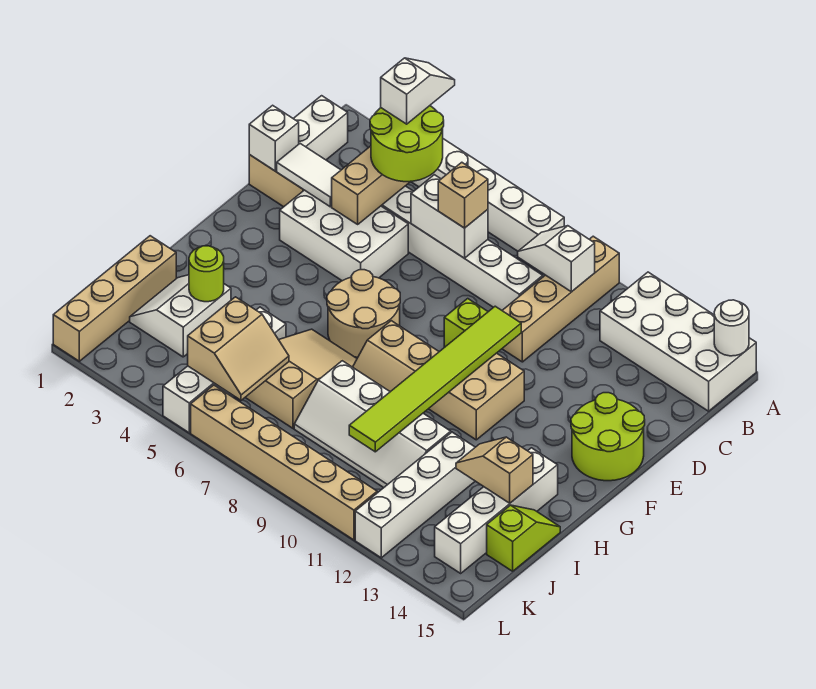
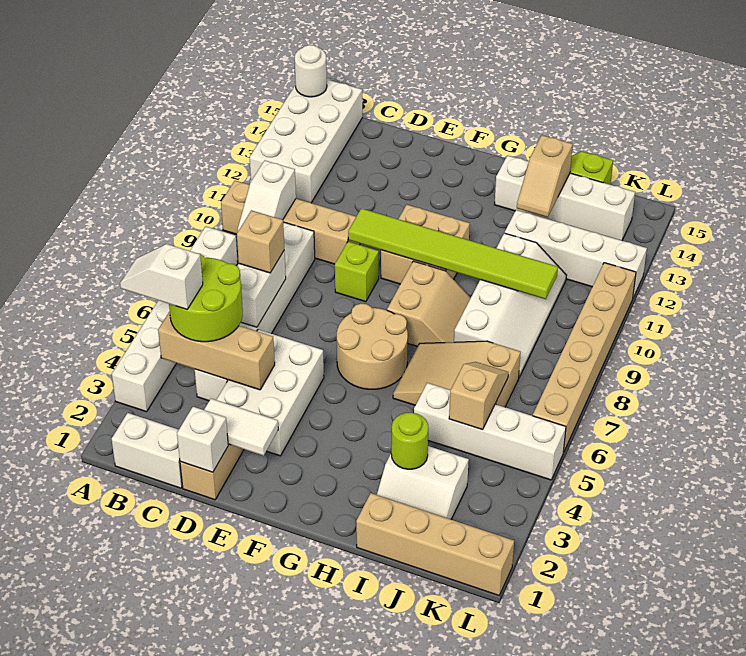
white 1x2 tile [277,144,341,207] -> white 1x2 tile turned to [204,399,278,456]
lime 2x2 round brick [571,393,645,481] -> none
tan 2x2 slope [188,297,289,400] -> tan 1x2 slope [449,362,508,430]

